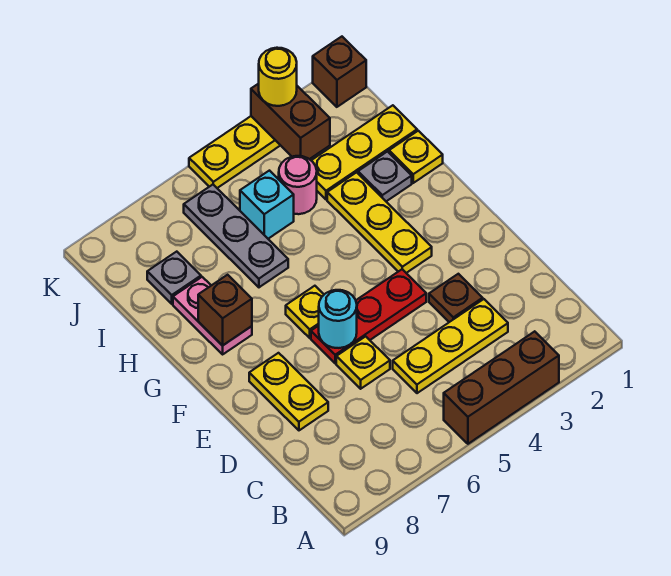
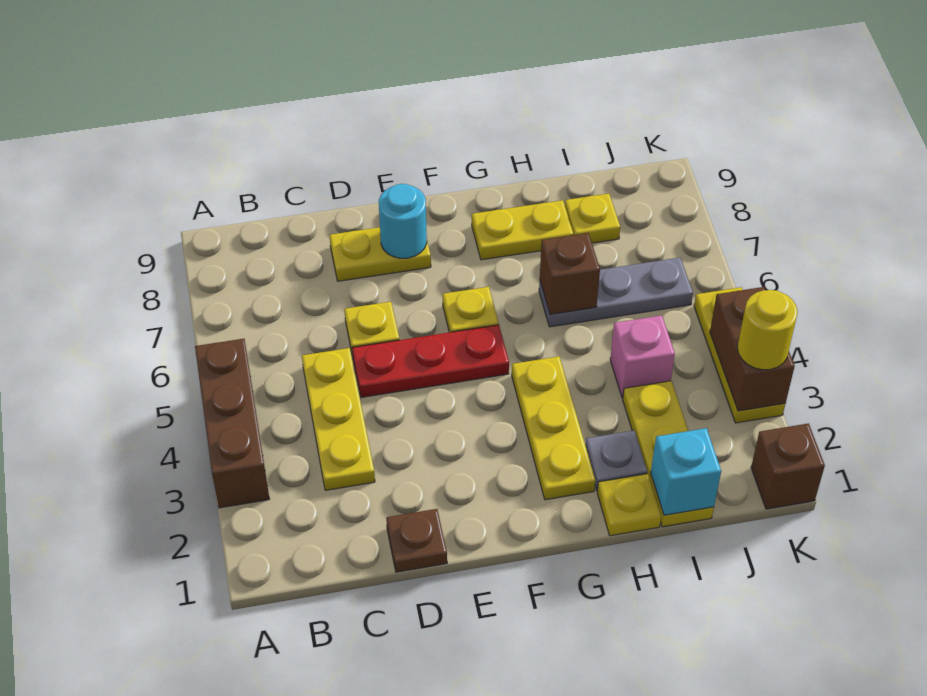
brown 1x1 plate [429,274,483,322] -> brown 1x1 plate moved to [386,509,447,572]
red 1x3 plate [311,269,426,363] -> red 1x3 plate turned to [352,325,509,397]
cyan 1x1 round brick [319,290,357,348] -> cyan 1x1 round brick moved to [379,184,427,258]
yellow 1x3 plate [327,172,432,273] -> yellow 1x3 plate turned to [512,356,595,500]
pink 1x2 plate [173,277,252,354] -> yellow 1x2 plate [472,200,573,260]
brown 1x1 brick [198,275,252,346] -> brown 1x1 brick moved to [540,233,600,314]
pink 1x1 round brick [279,156,317,214] -> pink 1x1 brick [610,315,675,398]
cyan 1x1 brick [240,171,294,239] -> cyan 1x1 brick moved to [651,428,721,515]
grey 1x1 plate [147,252,201,304] -> yellow 1x1 plate [565,194,620,243]
brown 1x2 brick [251,84,330,159] -> brown 1x2 brick turned to [710,287,795,411]

